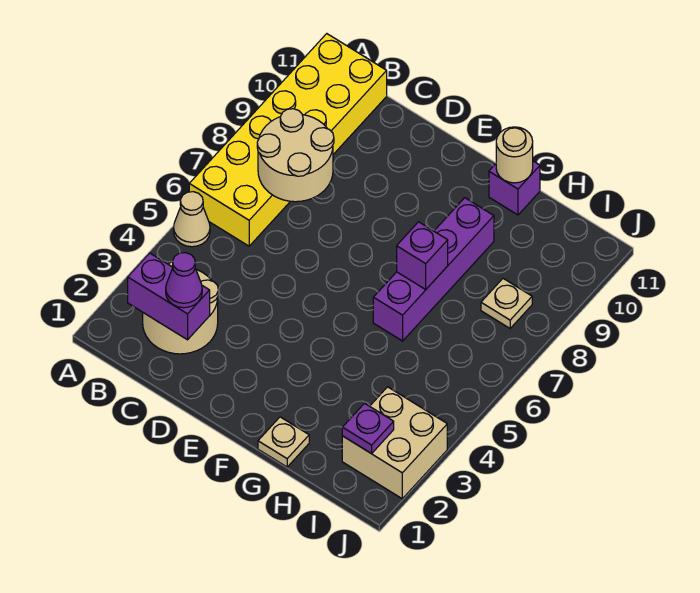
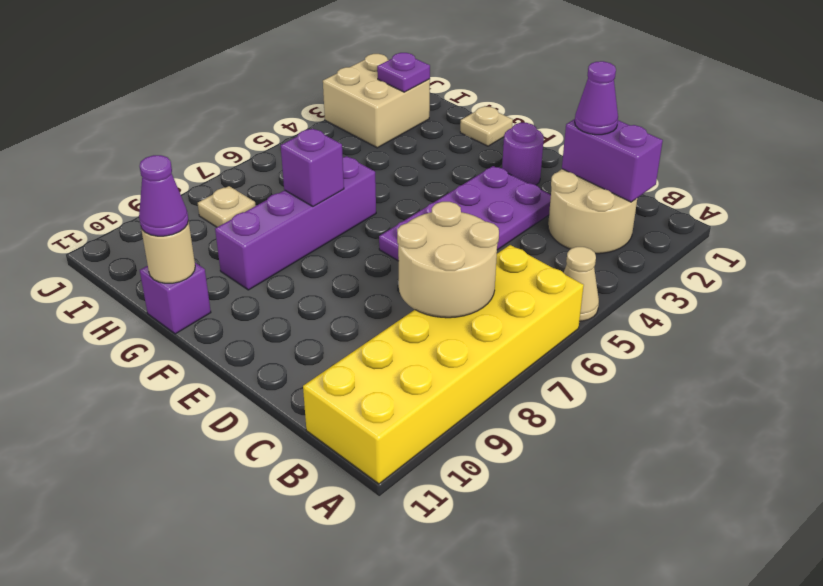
none -> purple 2x4 plate [379,166,551,261]
none -> purple 1x1 round brick [502,123,544,185]
none -> purple 1x1 cone [139,155,189,236]

